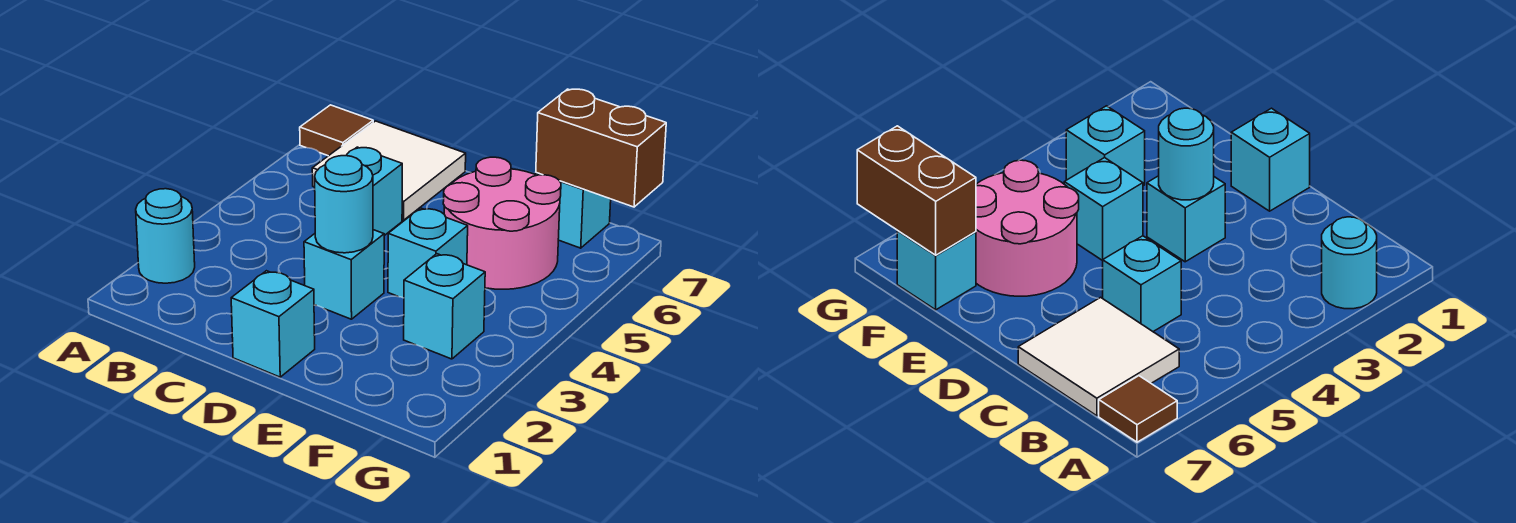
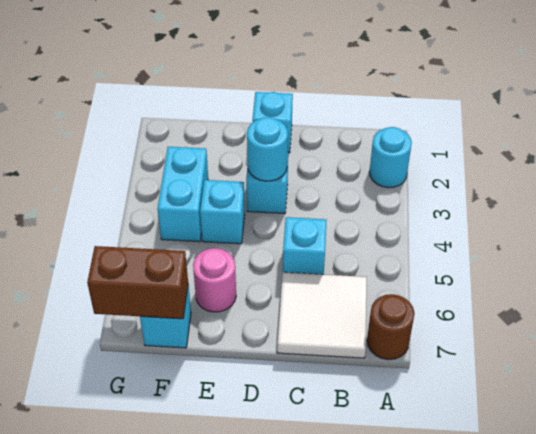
brown 1x1 tile [300,105,373,156] -> brown 1x1 round brick [367,294,415,360]
pink 2x2 round brick [443,157,561,289] -> pink 1x1 round brick [193,248,236,312]
cyan 1x1 brick [404,254,485,359] -> cyan 1x2 brick [158,147,208,242]

